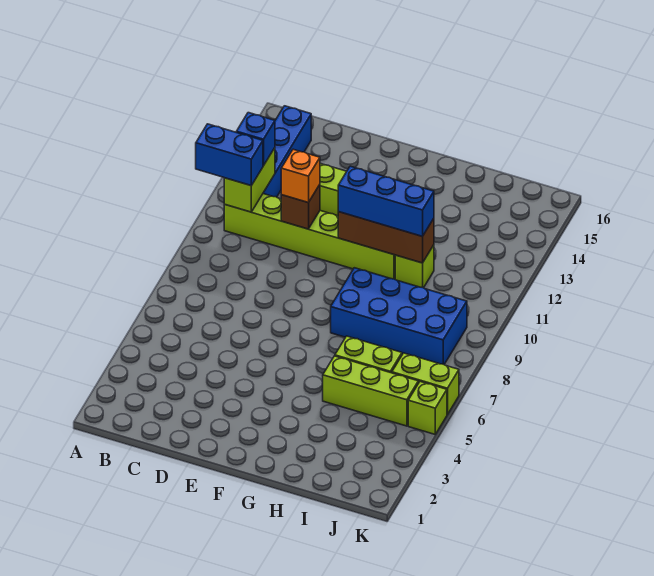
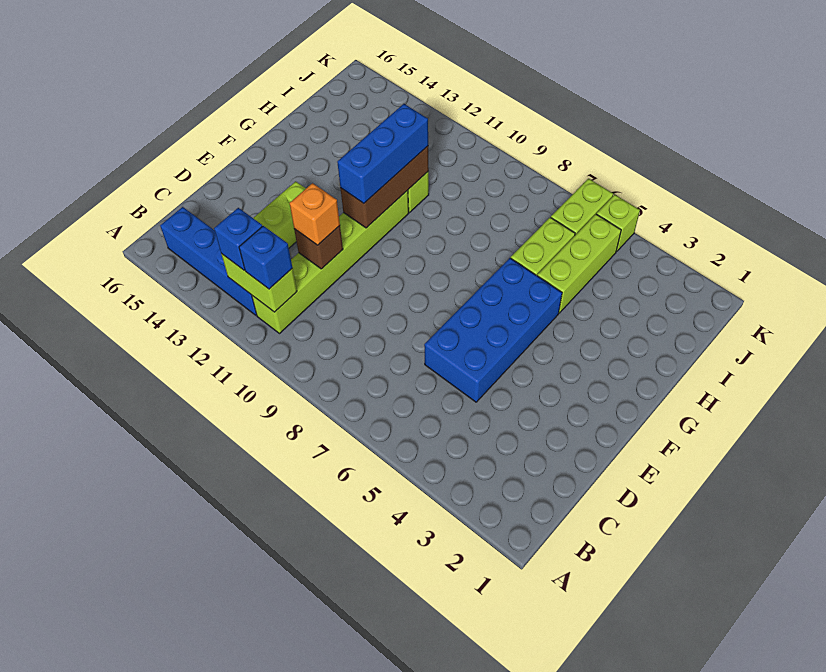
blue 1x2 brick [196,124,263,185] -> blue 1x1 brick [239,226,292,289]
blue 2x4 brick [331,268,467,364] -> blue 2x4 brick moved to [424,258,562,402]

